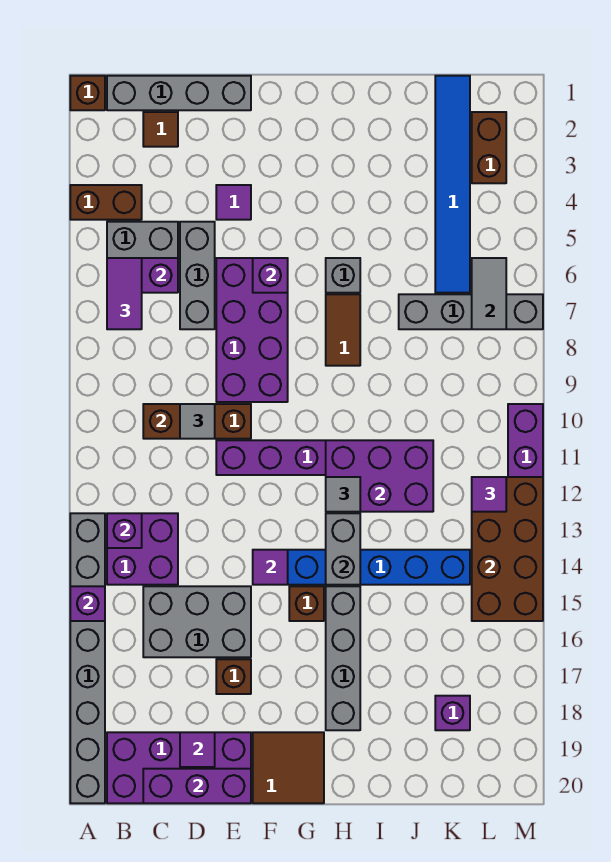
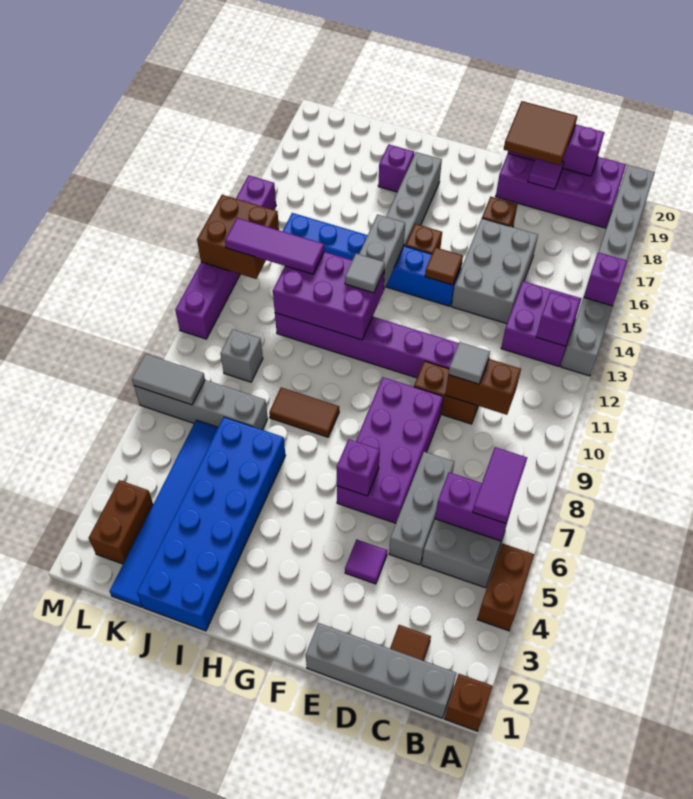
brown 1x2 brick [70,185,142,220] -> brown 1x2 brick turned to [477,543,534,631]
grey 2x3 brick [143,586,251,657] -> grey 2x3 brick turned to [452,218,538,324]
purple 1x1 tile [253,550,288,585] -> brown 1x1 tile [425,247,463,285]
brown 2x2 tile [253,732,324,803] -> brown 2x2 tile moved to [504,101,577,165]
grey 1x1 brick [326,258,360,293] -> grey 1x1 brick moved to [220,330,263,382]
brown 1x2 tile [326,294,360,366] -> brown 1x2 tile turned to [269,387,339,437]
none -> blue 2x6 brick [137,417,286,631]
purple 1x1 brick [435,696,470,730] -> purple 1x1 brick moved to [378,145,414,192]
grey 1x2 tile [472,258,506,329] -> grey 1x2 tile turned to [132,354,205,405]
brown 2x4 brick [472,477,543,621] -> brown 2x2 brick [197,195,279,279]
purple 1x1 tile [472,477,506,512] -> purple 1x3 tile [225,218,324,274]

